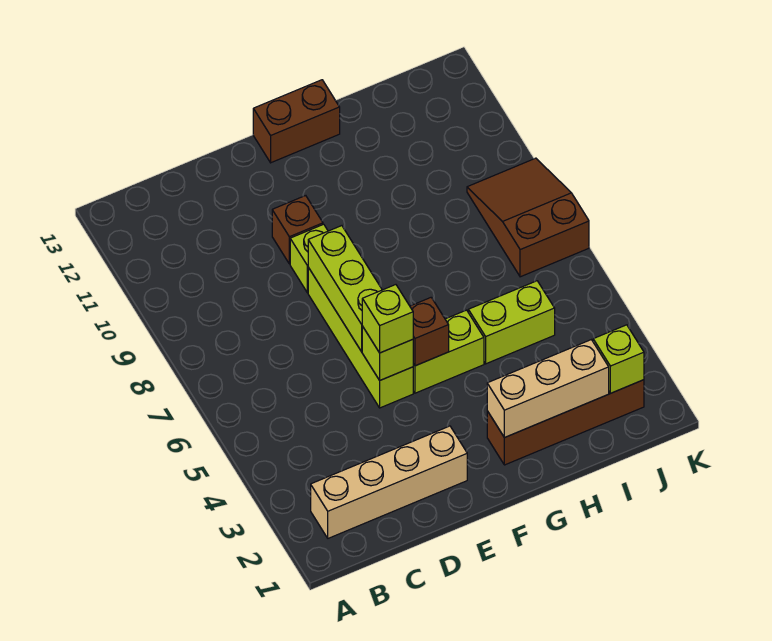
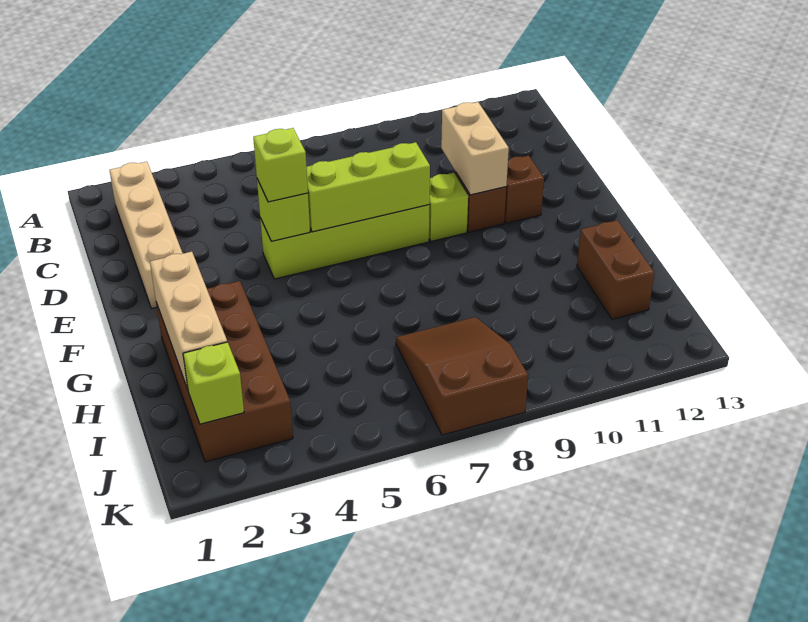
none -> tan 1x2 brick [441,102,509,195]
lime 1x2 brick [413,310,484,393] -> none
brown 1x1 brick [410,298,449,366] -> brown 1x1 brick moved to [504,155,544,223]
brown 1x2 brick [253,80,340,163] -> brown 1x2 brick moved to [577,220,654,319]
brown 1x4 brick [487,380,644,465] -> brown 2x4 brick [156,281,293,462]
lime 1x2 brick [468,281,555,364] -> none
brown 2x3 slope [467,158,589,277] -> brown 2x3 slope turned to [396,317,528,435]

